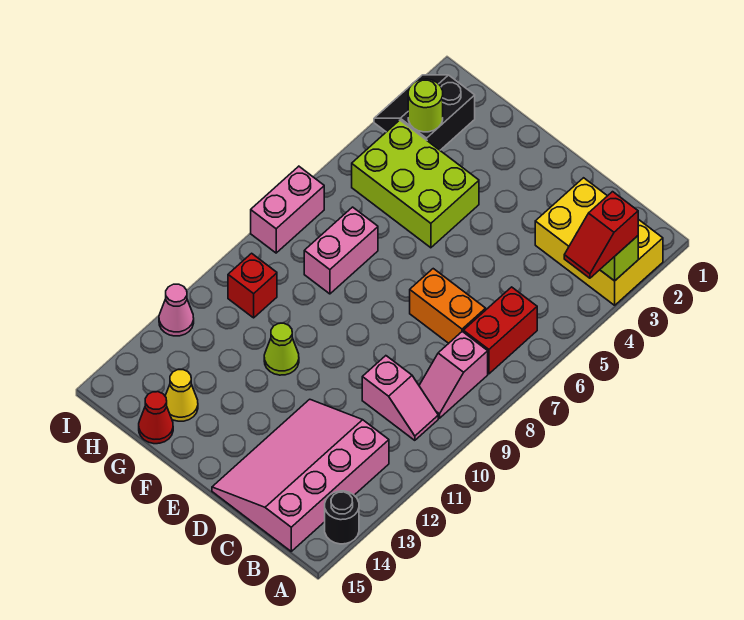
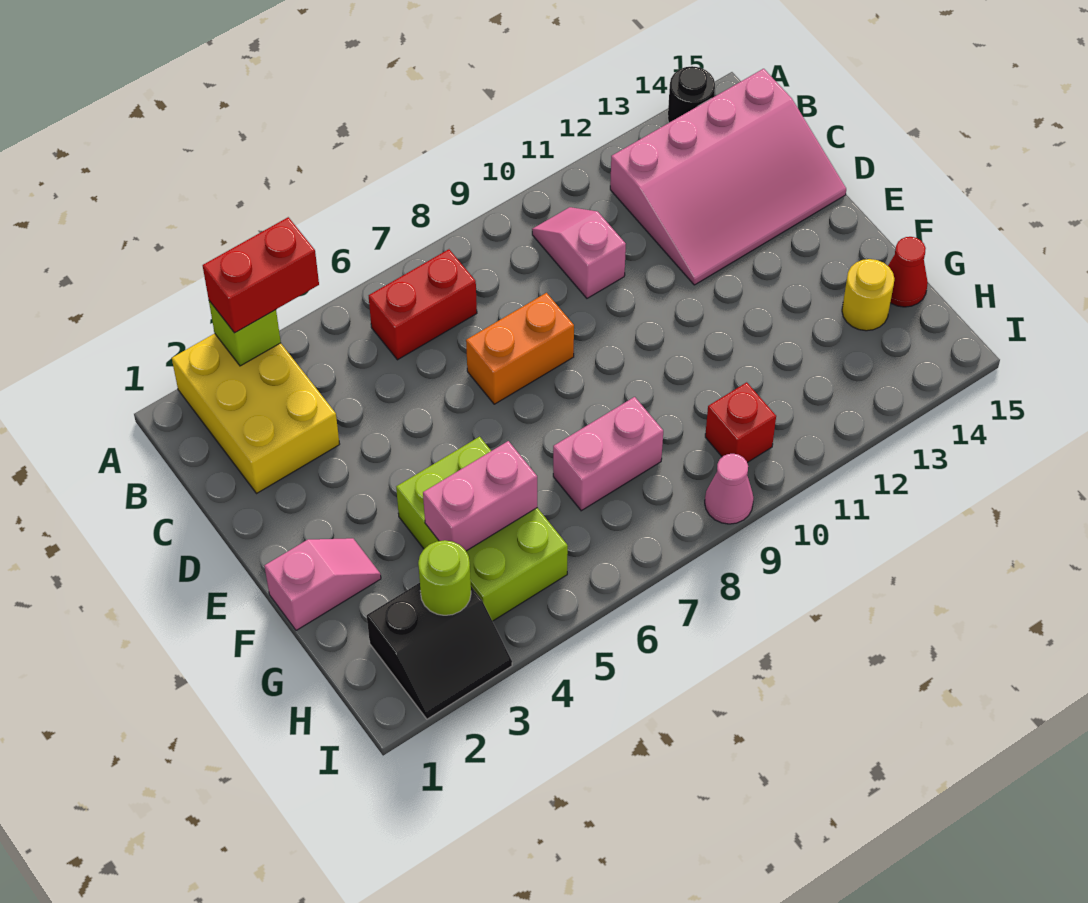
red 1x2 slope [564,192,638,278] -> red 1x2 brick [203,217,319,333]
pink 1x2 slope [419,332,488,418] -> pink 1x2 slope moved to [264,538,381,631]
orange 1x2 brick [410,269,486,343] -> orange 1x2 brick turned to [466,293,574,404]
lime 1x1 cone [264,323,299,375] -> none
yellow 1x1 cone [165,370,198,421] -> yellow 1x1 round brick [842,259,894,331]
pink 1x2 brick [251,166,324,253] -> pink 1x2 brick moved to [423,441,537,551]
pink 1x1 cone [159,284,194,336] -> pink 1x1 cone moved to [705,454,754,524]

